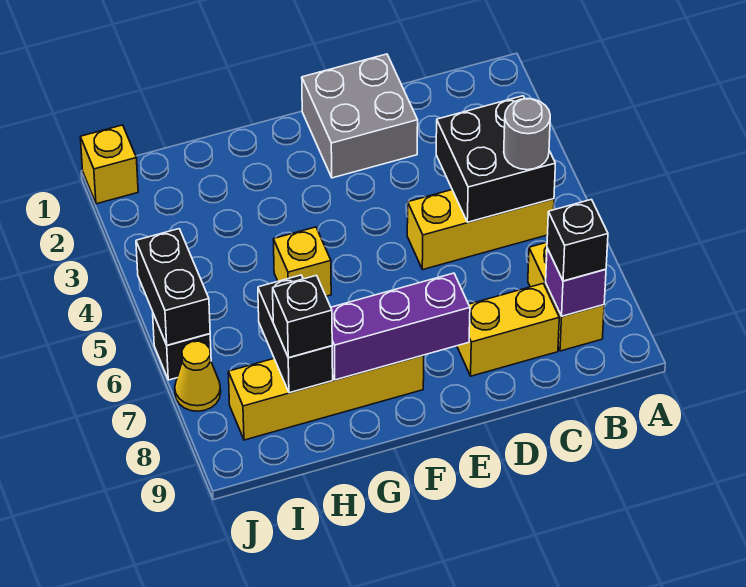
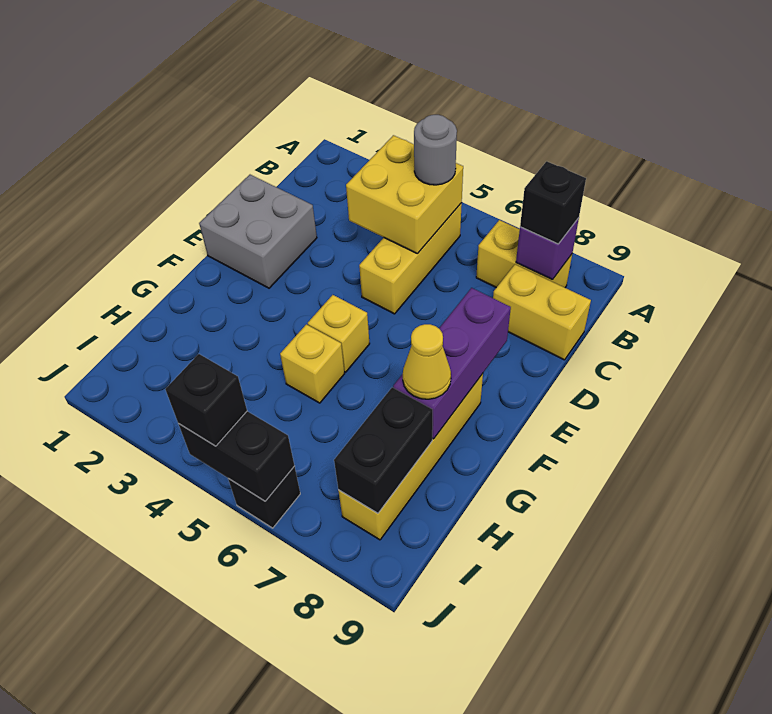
black 2x2 brick [436,96,555,222] -> yellow 2x2 brick [346,135,463,254]
yellow 1x2 brick [457,284,559,376] -> yellow 1x2 brick turned to [493,264,591,360]
black 1x2 brick [258,275,333,393] -> black 1x2 brick turned to [334,387,433,513]
black 1x1 brick [273,275,332,358] -> black 1x1 brick moved to [165,354,247,446]
yellow 1x1 brick [80,125,138,204] -> yellow 1x1 brick moved to [308,295,370,372]
yellow 1x1 cone [175,341,221,411] -> yellow 1x1 cone moved to [403,324,451,399]

